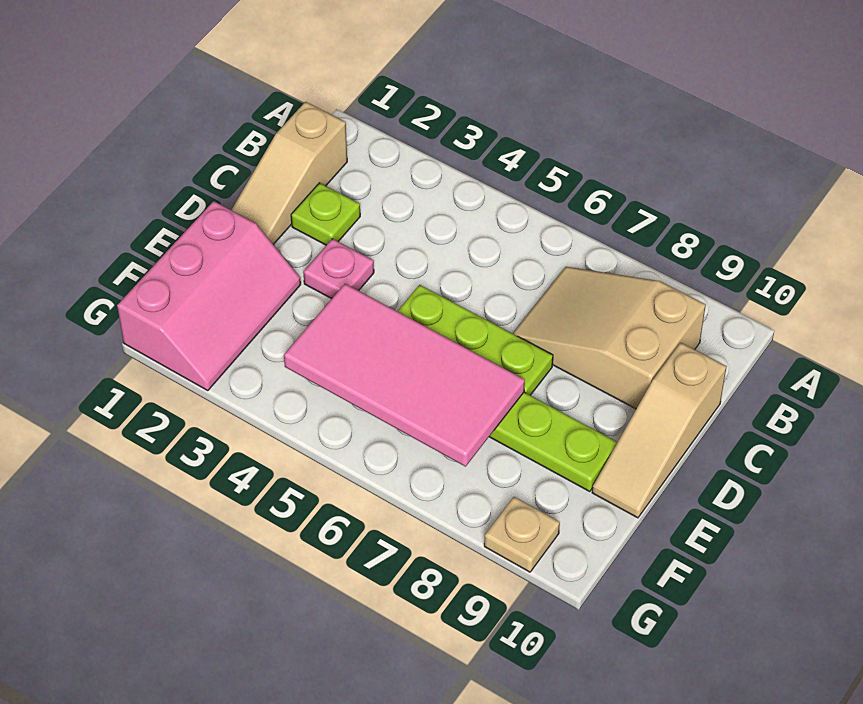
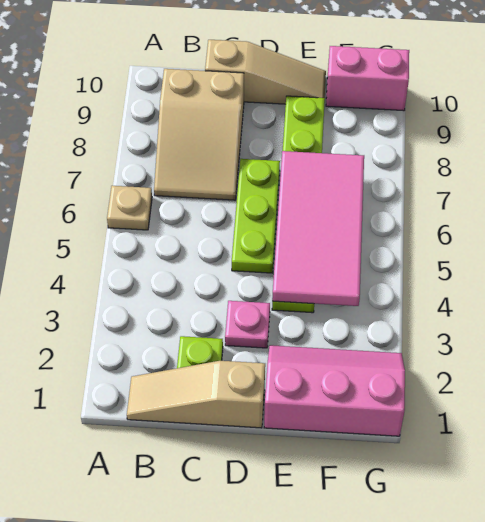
tan 1x3 slope [232,102,347,245] -> tan 1x3 slope turned to [127,361,265,428]
none -> pink 1x2 brick [326,46,409,111]
tan 1x1 plate [484,497,560,572] -> tan 1x1 plate moved to [107,186,152,230]

